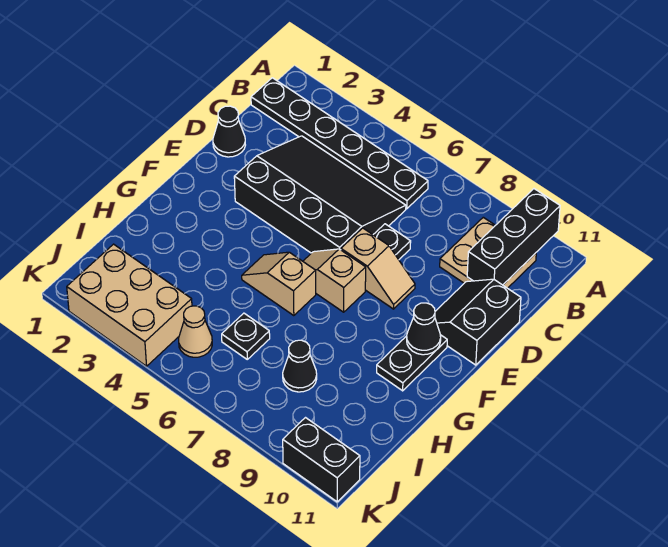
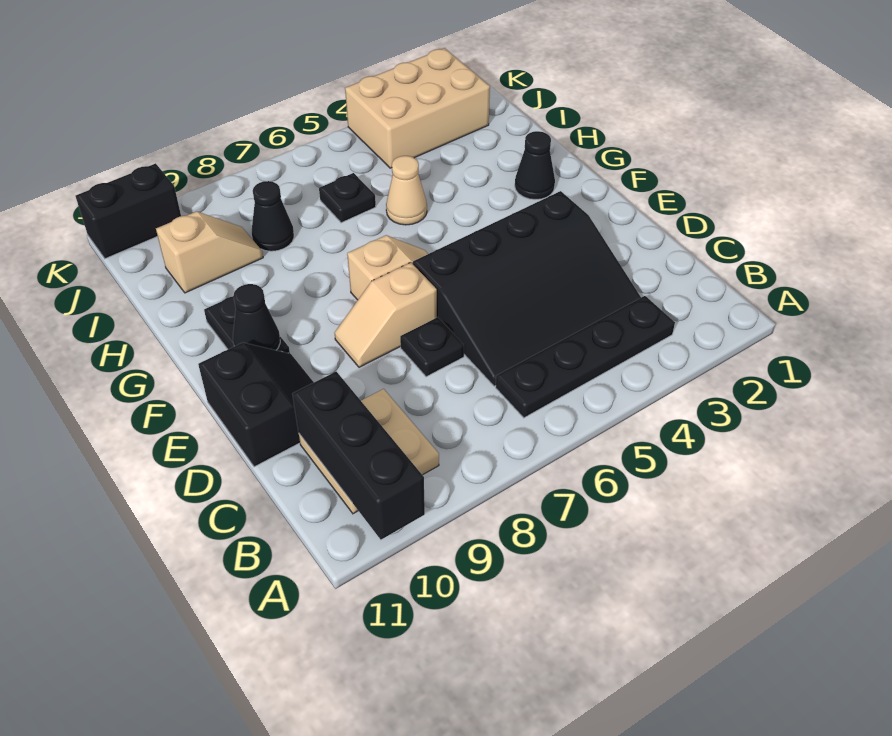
black 1x6 plate [251,78,428,209] -> black 1x4 plate [496,296,675,418]
black 1x1 cone [213,106,245,157] -> black 1x1 cone moved to [515,131,555,200]
tan 1x2 slope [242,252,316,316] -> tan 1x2 slope moved to [156,211,263,293]
tan 1x1 cone [179,306,212,357] -> tan 1x1 cone moved to [386,156,427,225]

